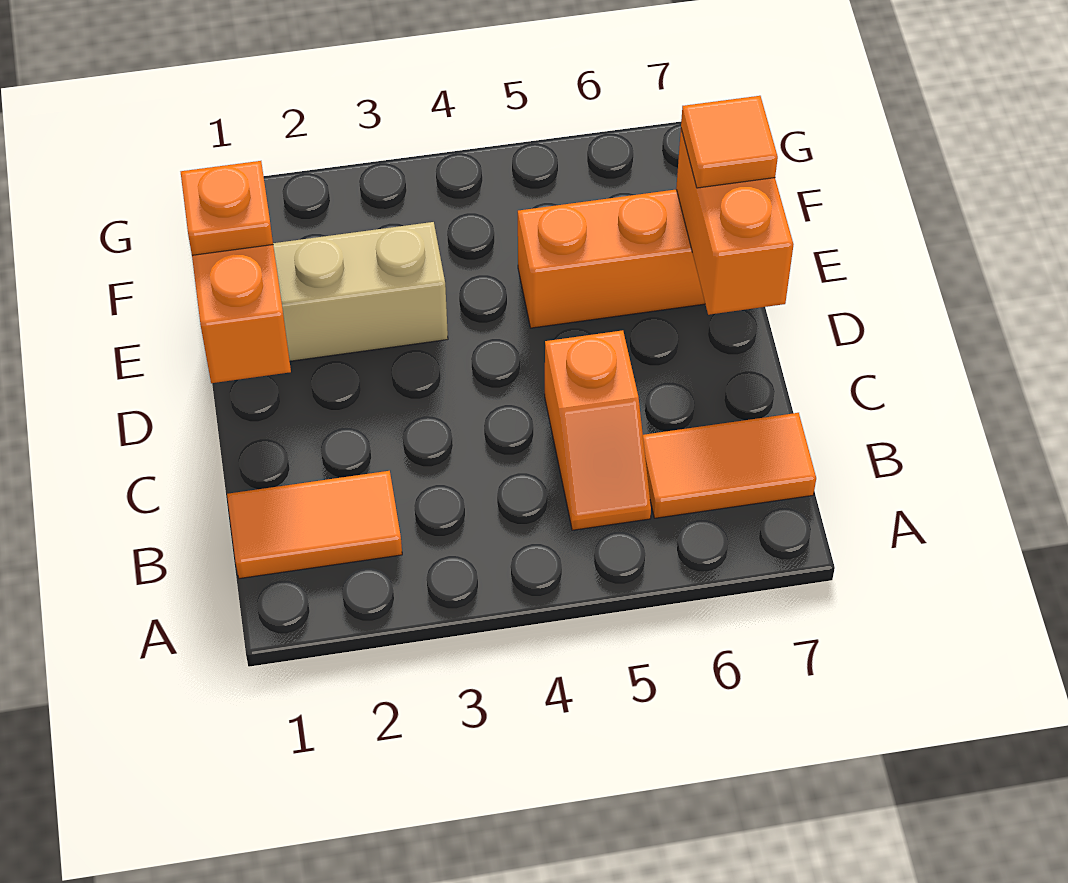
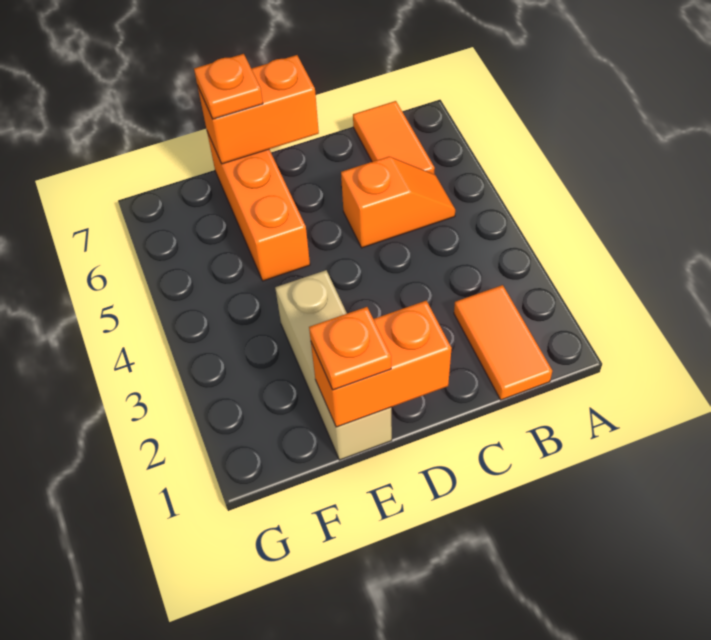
orange 1x1 tile [681,96,778,188] -> orange 1x1 plate [194,54,263,119]

